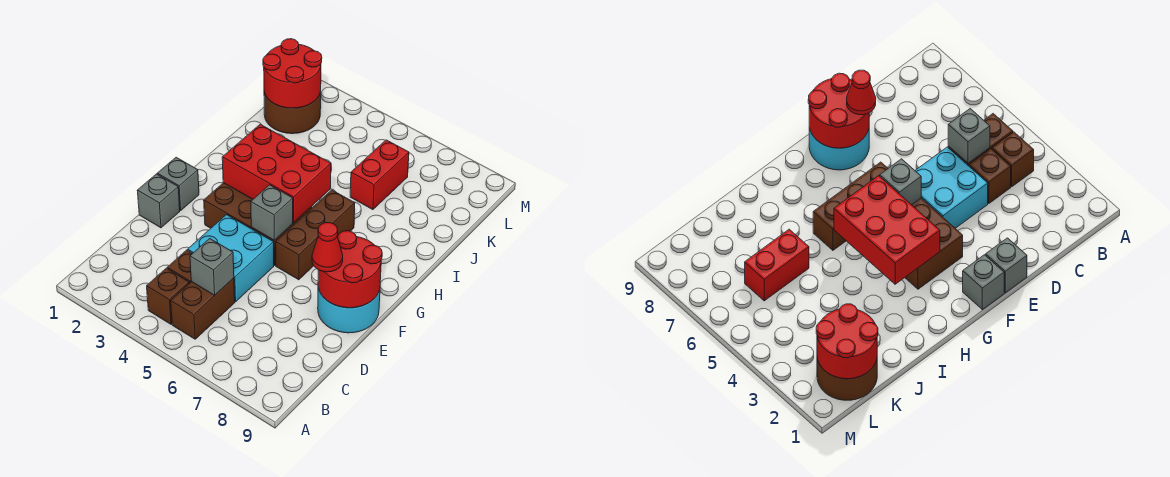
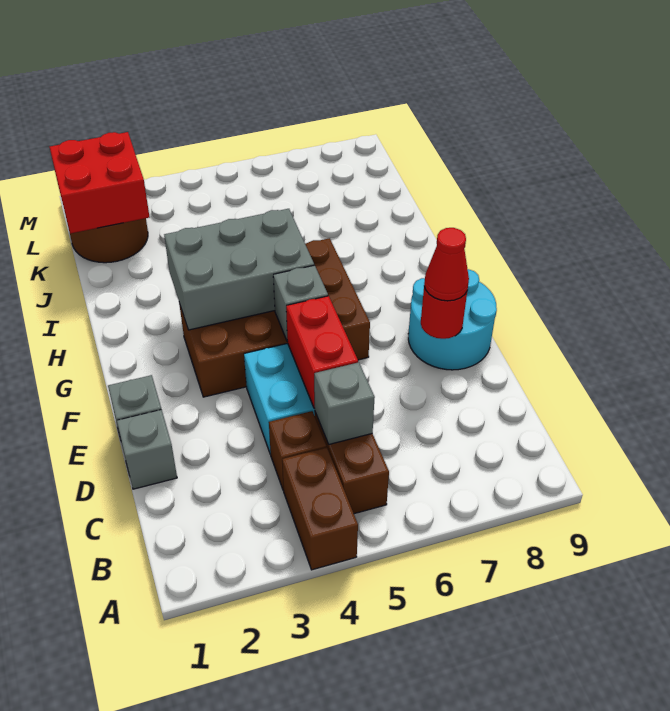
brown 1x1 brick [147,268,189,324] -> brown 1x2 brick [282,447,358,570]
red 2x2 round brick [318,231,382,308] -> red 1x1 round brick [421,286,467,339]
grey 1x1 brick [157,157,199,211] -> grey 1x1 brick moved to [117,410,177,489]
red 2x3 brick [222,124,331,222] -> grey 2x3 brick [164,209,314,330]
red 1x2 brick [350,140,409,210] -> red 1x2 brick moved to [286,296,358,408]
red 2x2 round brick [263,39,322,108] -> red 2x2 brick [50,132,149,234]

